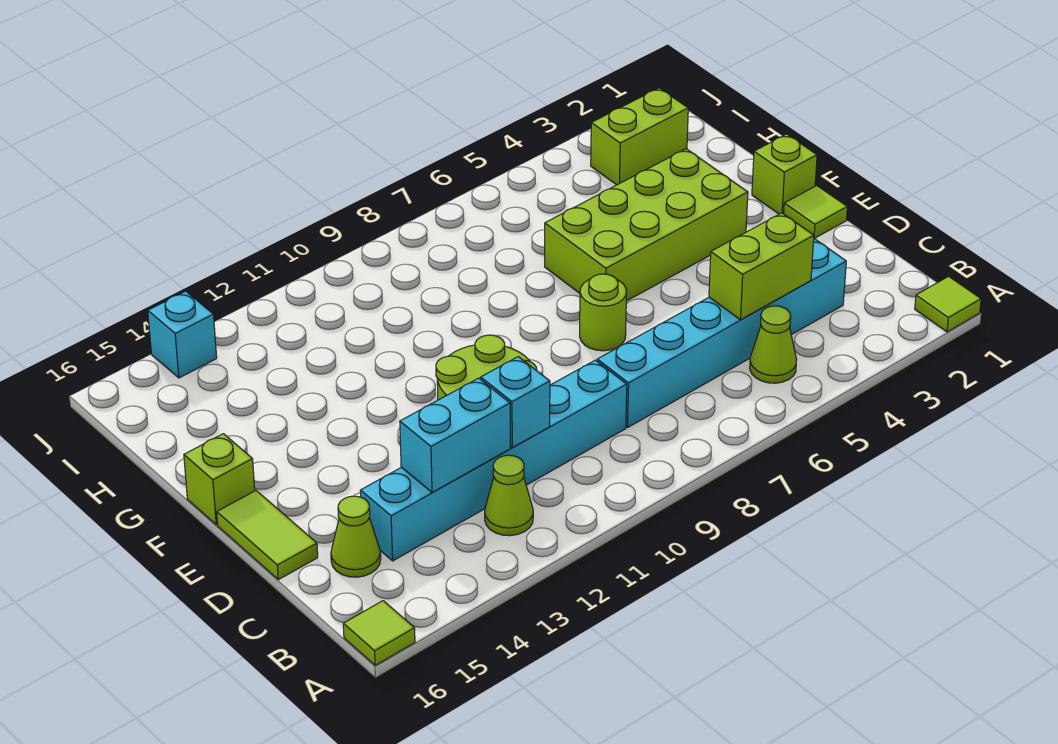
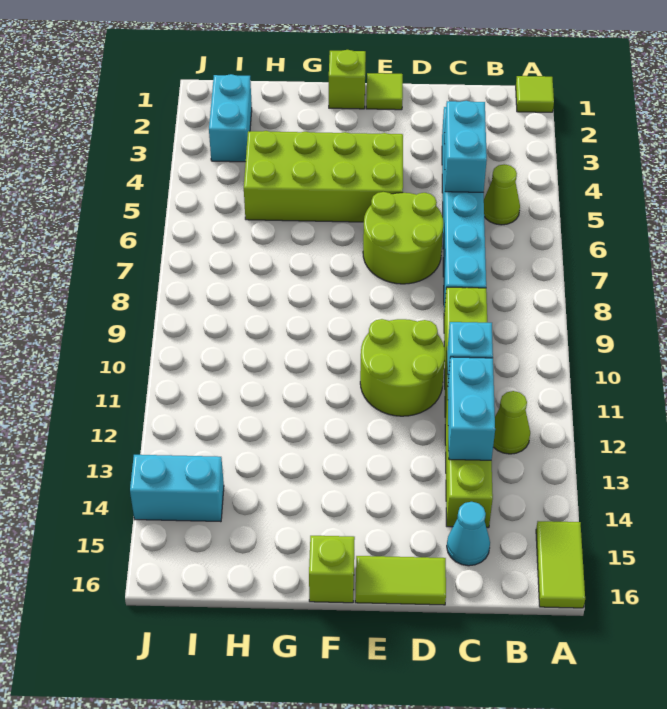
lime 1x1 tile [343,601,415,665] -> lime 1x2 tile [536,521,585,608]
lime 1x2 brick [709,213,814,320] -> cyan 1x2 brick [444,101,487,192]
cyan 1x6 brick [360,360,627,561] -> lime 1x6 brick [444,287,493,528]
lime 1x1 cone [331,496,381,577] -> cyan 1x1 cone [447,502,490,566]
lime 1x1 round brick [580,274,627,351] -> lime 2x2 round brick [363,192,444,284]
lime 2x4 brick [545,149,748,301] -> lime 2x4 brick turned to [244,131,403,222]
lime 1x2 brick [591,88,688,185] -> cyan 1x2 brick [209,74,252,162]
cyan 1x1 brick [148,291,217,378] -> cyan 1x2 brick [130,455,224,522]

